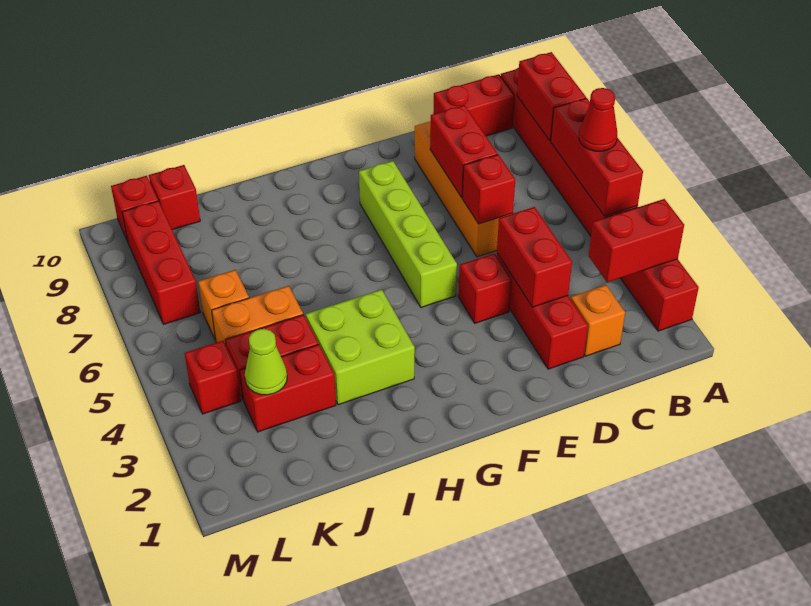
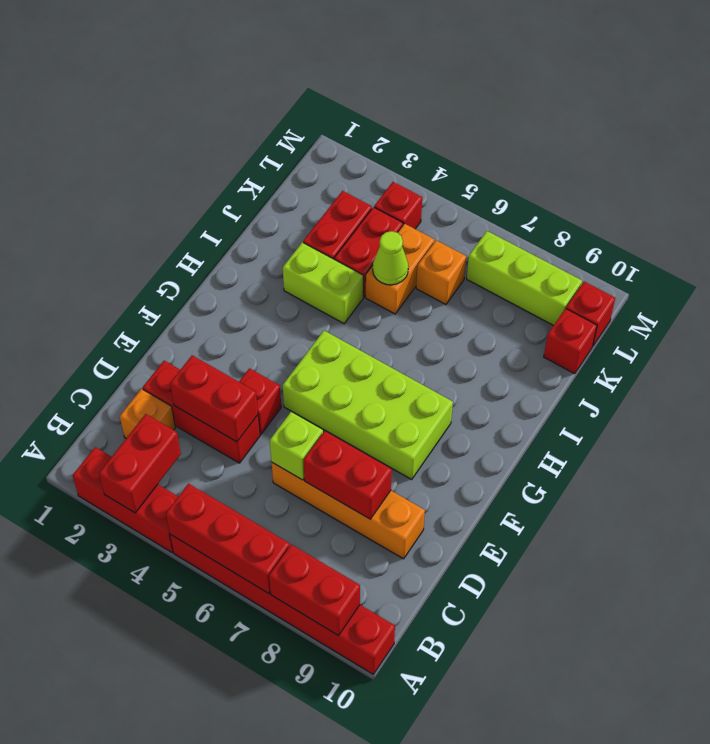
red 1x1 cone [579,88,617,151] -> none
red 1x2 brick [433,74,514,136] -> none
red 1x1 brick [462,155,515,224] -> lime 1x1 brick [270,412,323,480]
lime 1x4 brick [359,161,457,307] -> lime 2x4 brick [283,331,453,479]
lime 2x2 brick [306,290,415,405] -> lime 1x2 brick [283,242,363,324]
lime 1x1 cone [245,329,287,395] -> lime 1x1 cone moved to [373,231,408,285]
red 1x3 brick [122,201,200,324] -> lime 1x3 brick [467,231,582,326]

